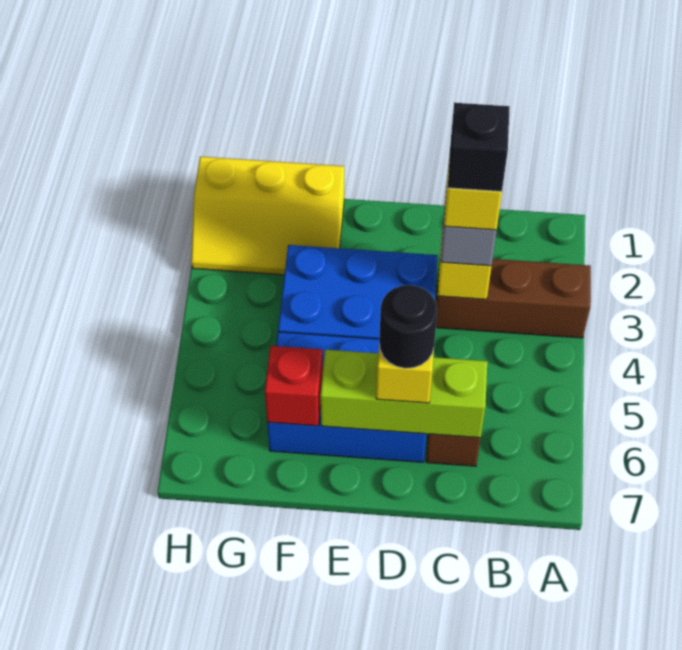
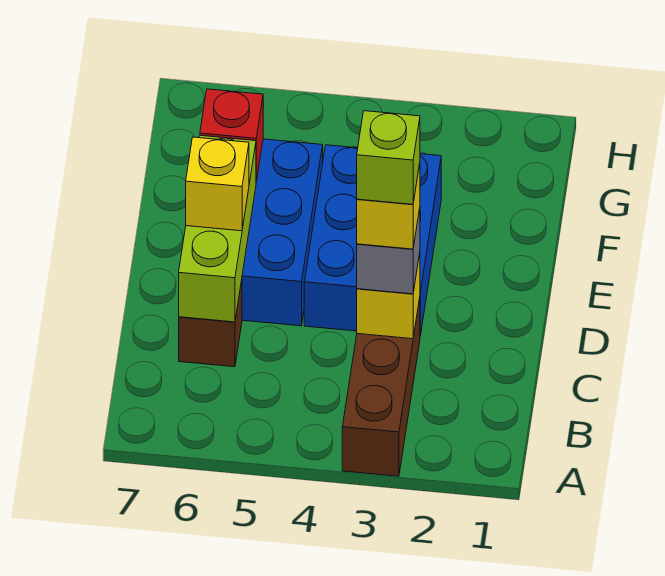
black 1x1 brick [448,103,510,191] -> lime 1x1 brick [357,111,420,204]
black 1x1 round brick [379,285,437,368] -> none
yellow 2x3 slope [191,157,344,275] -> none

